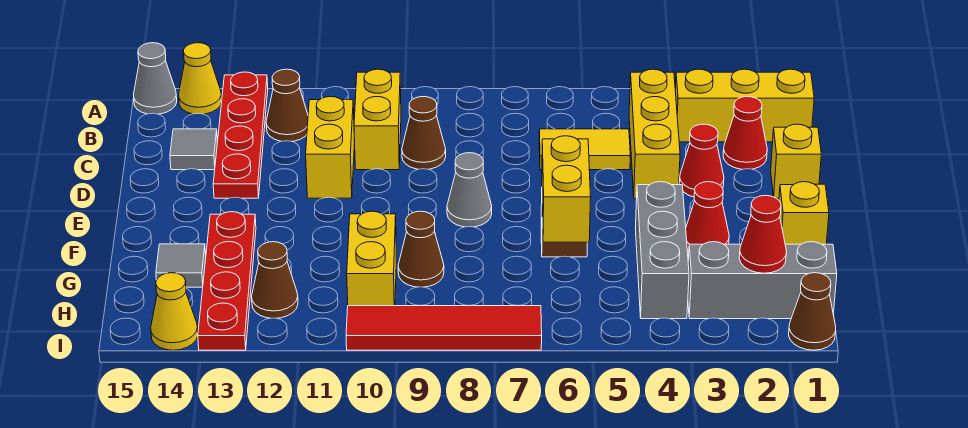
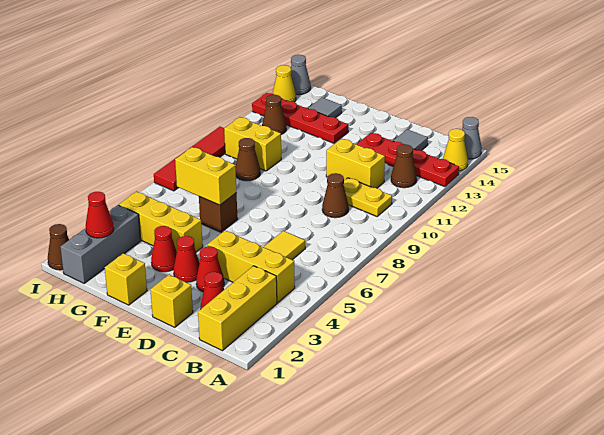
yellow 1x2 brick [354,69,401,170] -> yellow 1x2 plate [343,178,392,216]
none -> red 1x1 cone [173,236,200,282]
grey 1x1 cone [447,153,492,227] -> grey 1x1 cone moved to [291,55,311,95]
grey 1x3 brick [635,182,689,319] -> yellow 1x3 brick [119,192,203,252]

